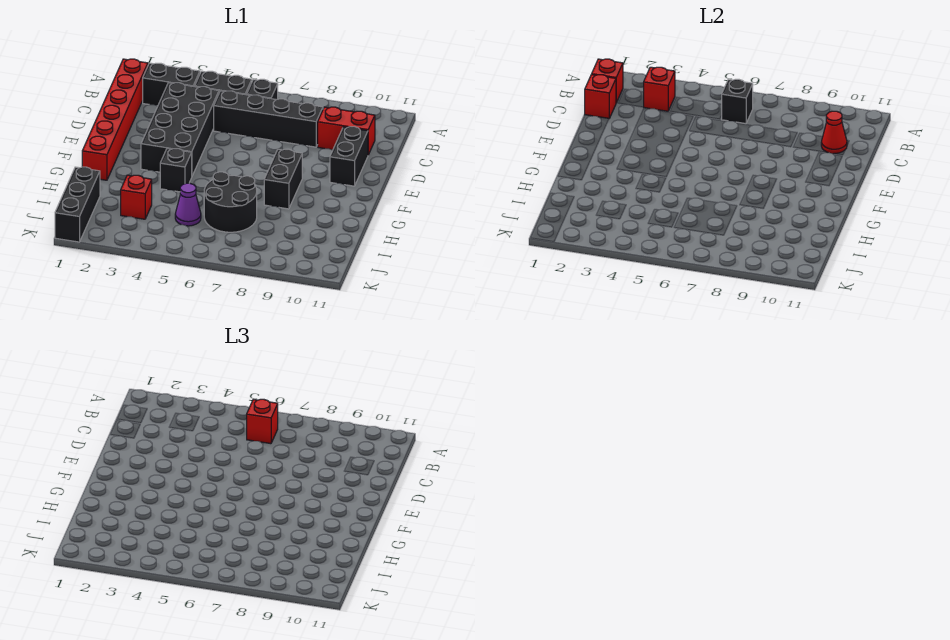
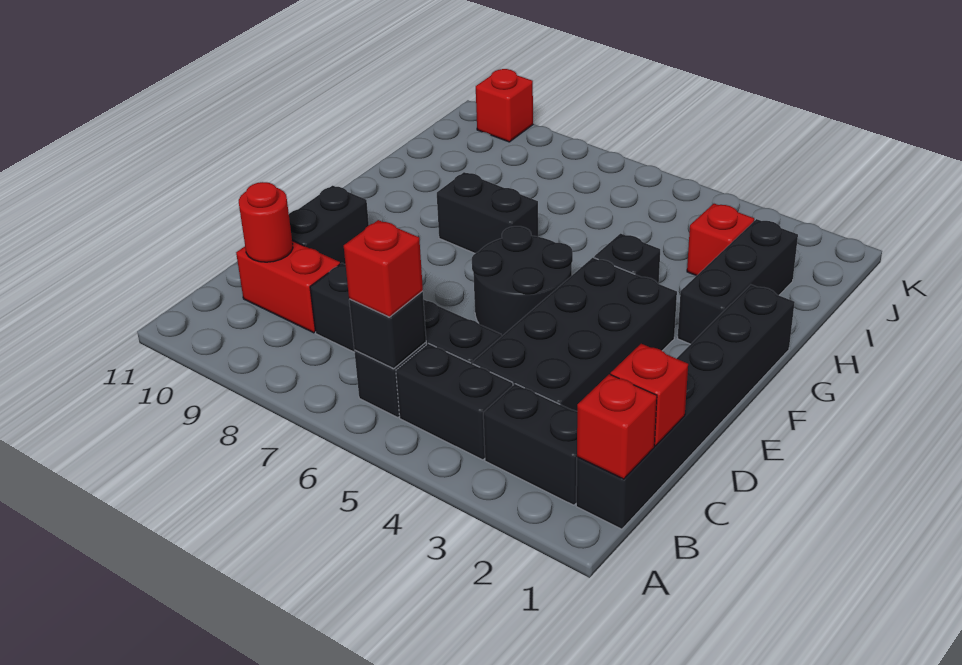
red 1x6 brick [82,59,148,180] -> black 1x6 brick [576,285,795,529]
red 1x1 brick [644,67,675,111] -> red 1x1 brick moved to [476,69,533,142]
red 1x1 cone [821,111,847,154] -> red 1x1 round brick [239,182,293,262]
black 1x2 brick [264,149,302,209] -> black 1x2 brick turned to [437,172,538,253]
black 2x2 round brick [204,172,257,232] -> black 2x2 round brick moved to [472,226,573,337]
black 1x3 brick [55,167,100,242] -> black 1x3 brick moved to [678,219,798,344]
purple 1x1 cone [175,183,201,226] -> none

